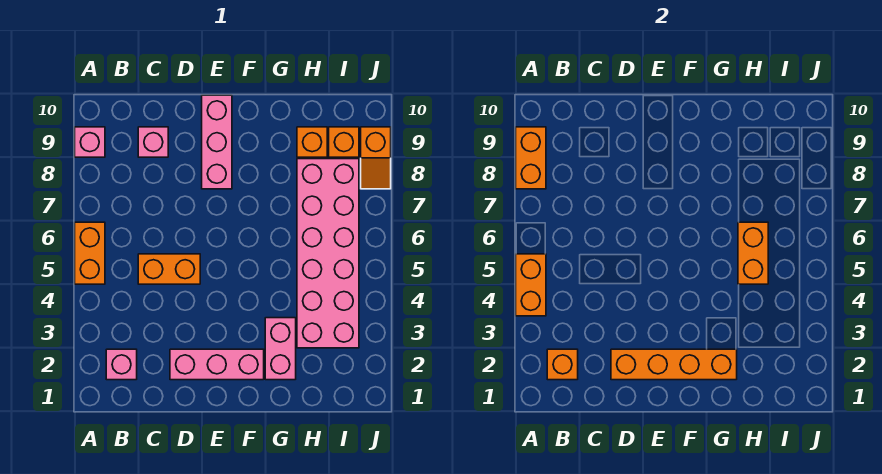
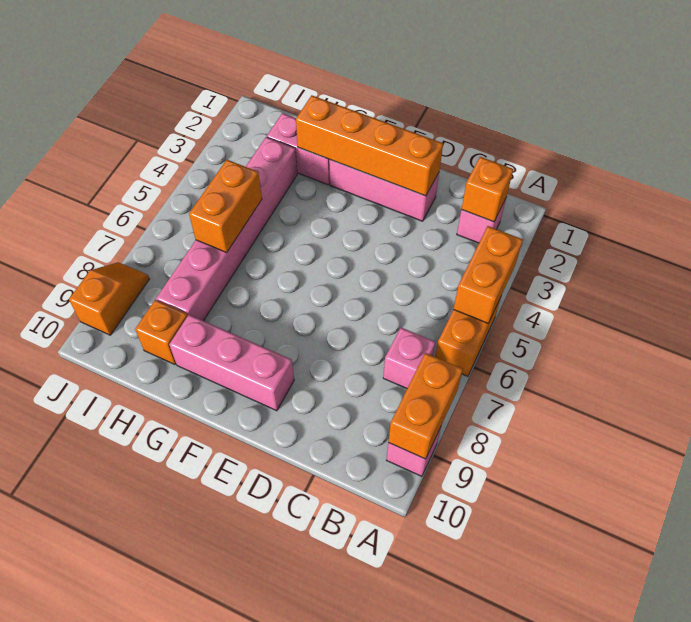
orange 1x2 brick [138,254,200,284] -> none
pink 1x1 brick [138,127,168,157] -> pink 1x1 brick moved to [383,328,435,388]
pink 1x3 brick [202,95,232,189] -> pink 1x3 brick turned to [169,315,294,411]
pink 1x2 brick [265,318,296,380] -> pink 1x2 brick turned to [267,113,330,185]
pink 2x6 brick [297,159,359,348] -> pink 1x6 brick [156,137,297,321]
orange 1x1 brick [329,127,359,157] -> none

